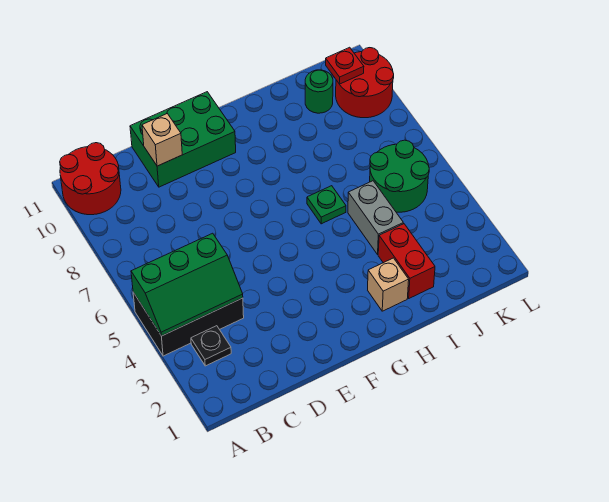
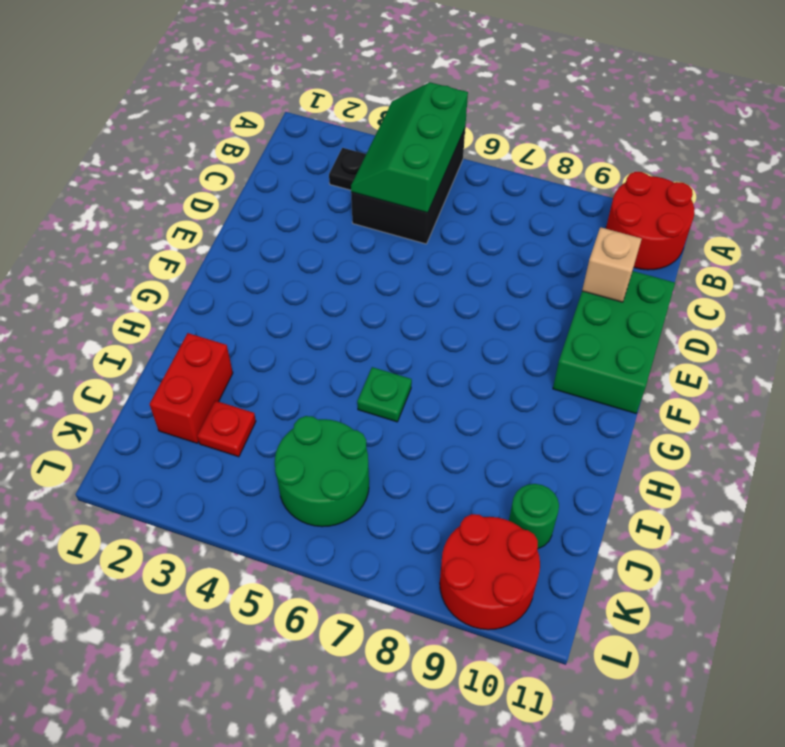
tan 1x1 brick [368,258,409,311] -> none
red 1x2 brick [378,224,435,298] -> red 1x2 brick turned to [150,333,233,443]
grey 1x2 brick [348,181,403,254] -> none
red 1x1 plate [326,47,364,84] -> red 1x1 plate moved to [197,401,256,457]

